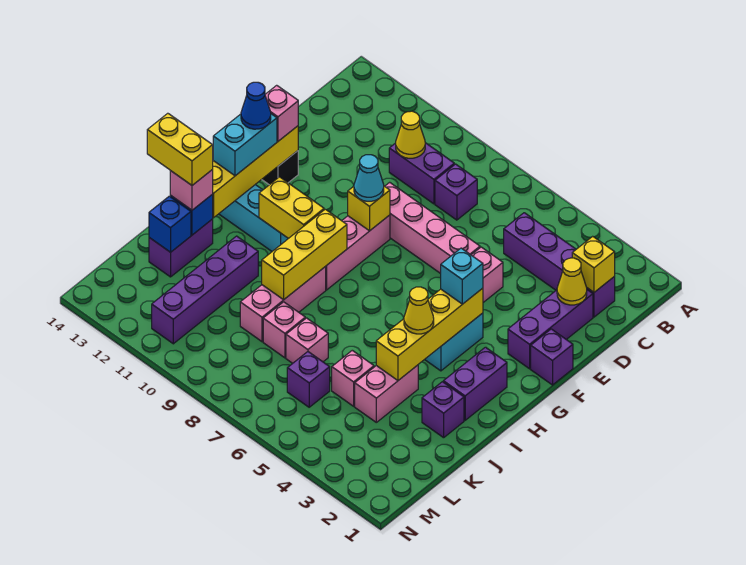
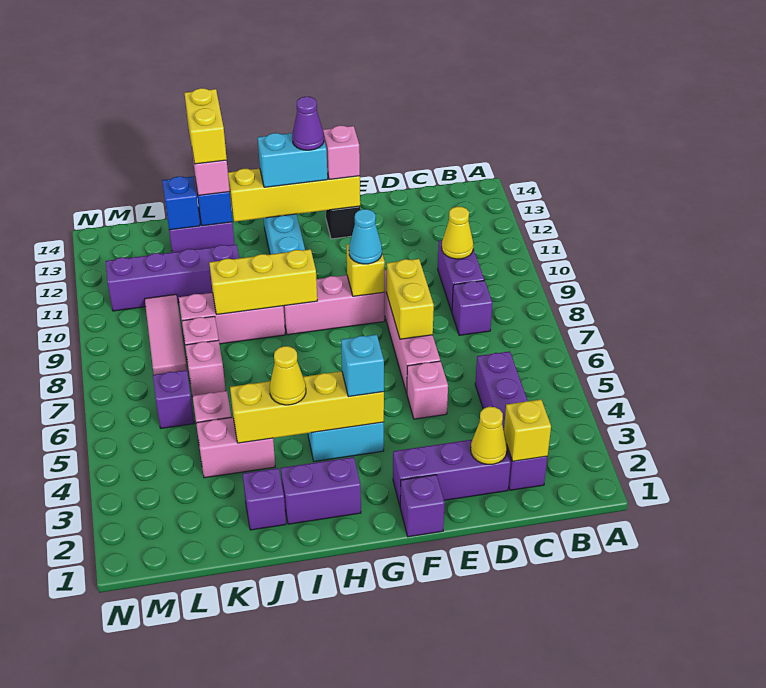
blue 1x1 cone [241,82,271,129] -> purple 1x1 cone [292,97,324,150]
yellow 1x2 brick [259,177,324,239] -> yellow 1x2 brick moved to [387,259,434,339]
none -> pink 1x3 tile [145,294,187,375]

